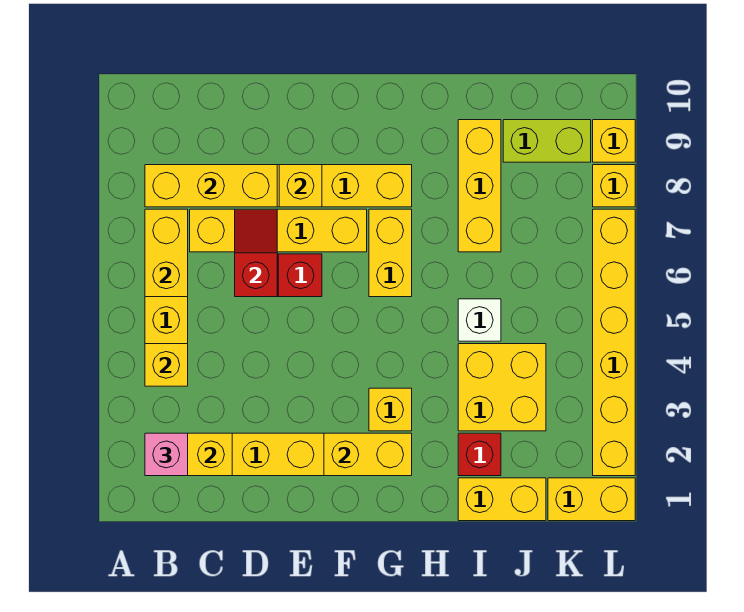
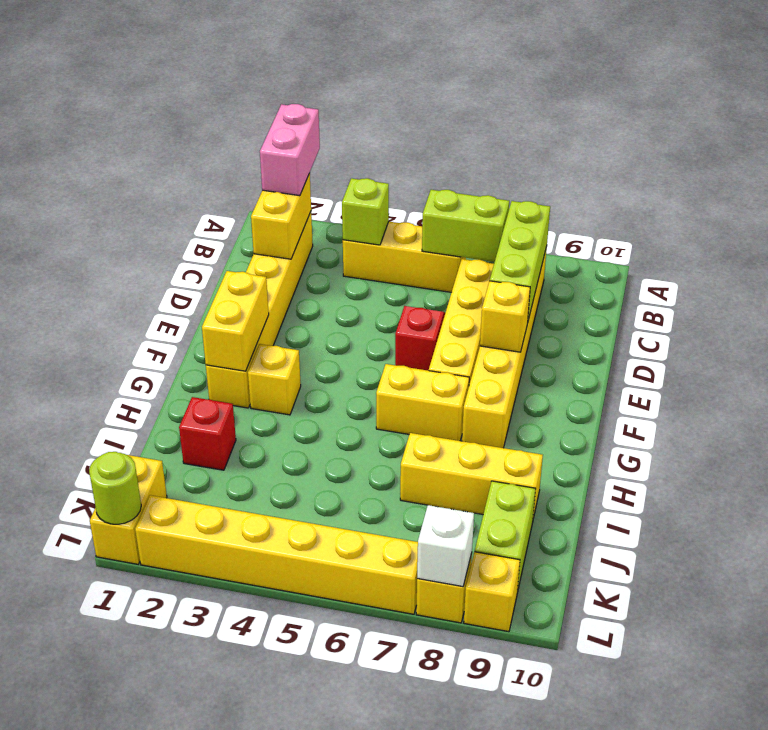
pink 1x1 brick [145,433,188,476] -> pink 1x2 brick [260,104,320,196]
yellow 1x1 brick [145,344,188,386] -> lime 1x1 brick [342,178,389,245]
yellow 1x2 brick [145,209,188,297] -> lime 1x2 brick [422,190,509,262]
yellow 1x3 brick [145,165,277,207] -> lime 1x3 brick [490,201,550,320]
red 1x2 slope [235,209,277,297] -> none
yellow 1x2 brick [458,478,546,521] -> none
yellow 2x2 brick [458,344,546,431] -> none
white 1x1 brick [458,299,501,341] -> white 1x1 brick moved to [417,505,474,587]
none -> lime 1x1 round brick [89,452,141,524]

